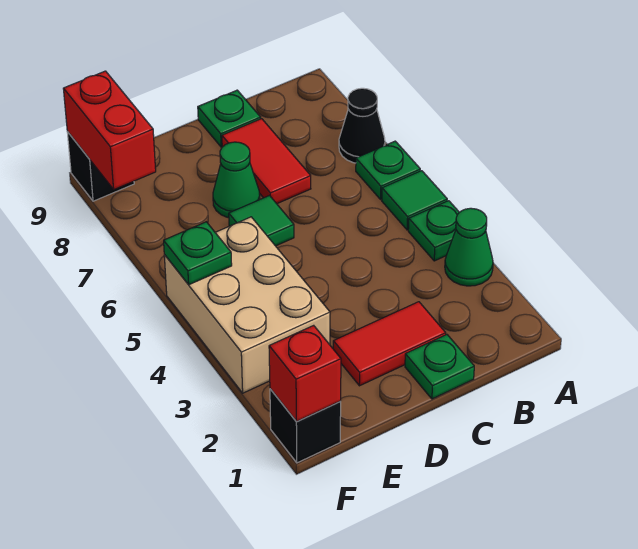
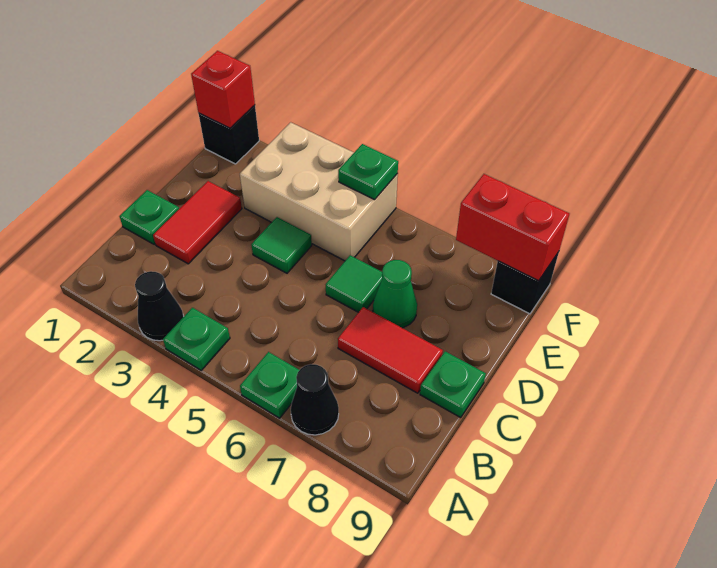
green 1x1 cone [445,208,493,286] -> black 1x1 cone [135,271,184,341]
green 1x1 tile [382,171,447,230] -> green 1x1 tile moved to [251,217,312,273]

